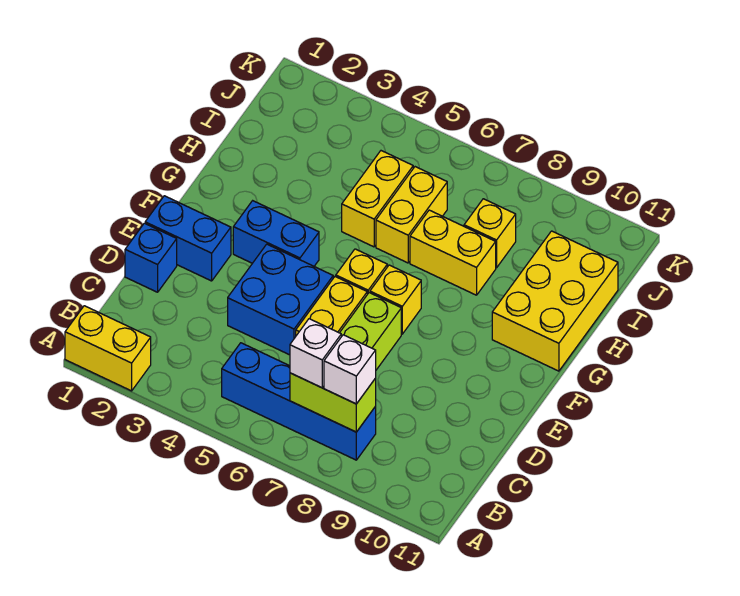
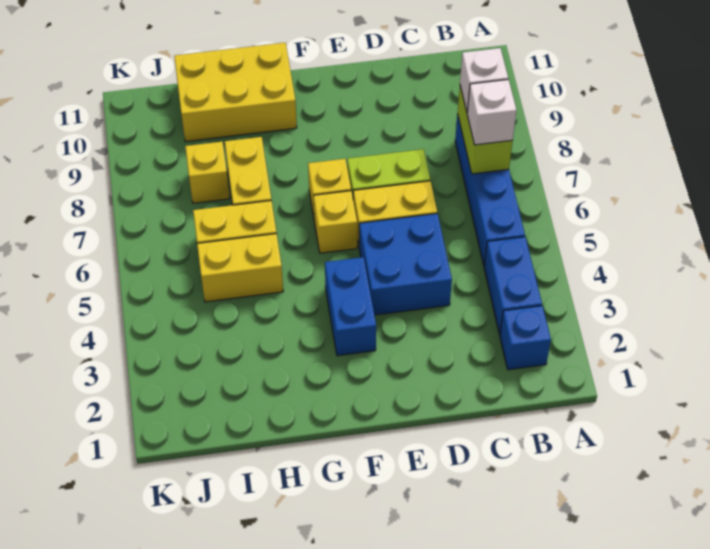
yellow 1x2 brick [65,306,151,391] -> none
blue 1x1 brick [125,223,177,292] -> blue 1x1 brick moved to [500,306,551,370]
blue 1x2 brick [145,196,231,281] -> blue 1x2 brick moved to [484,237,542,334]

